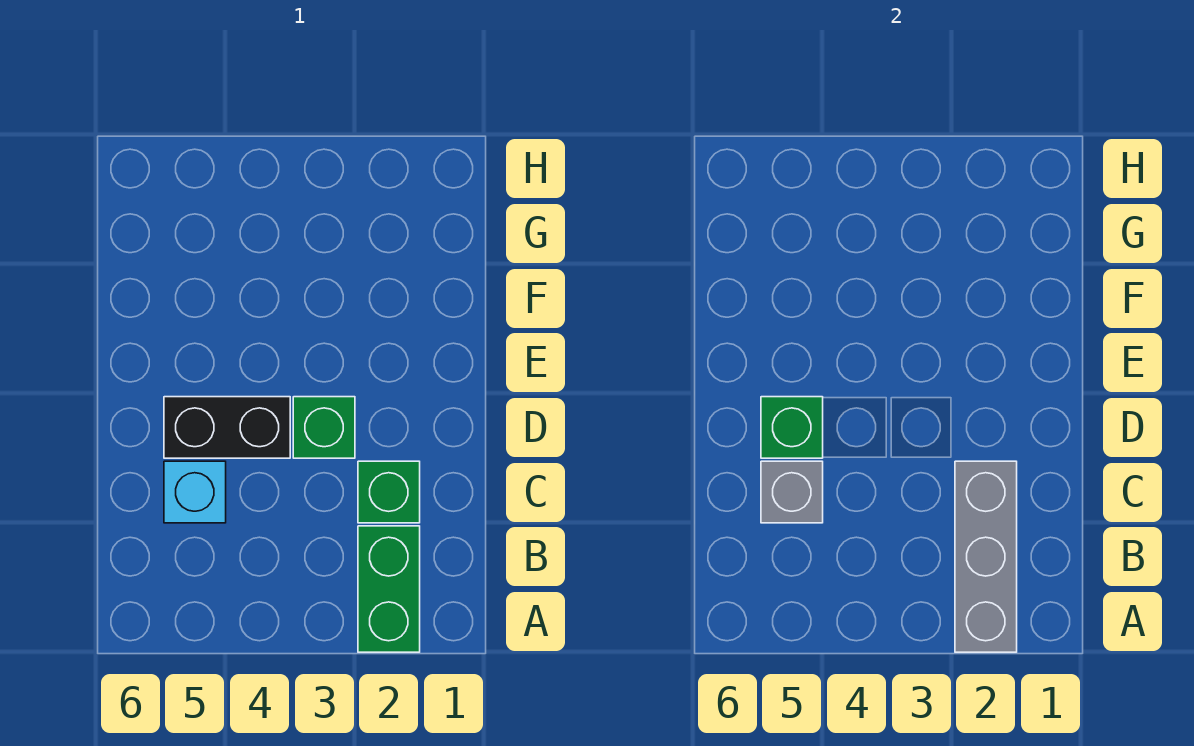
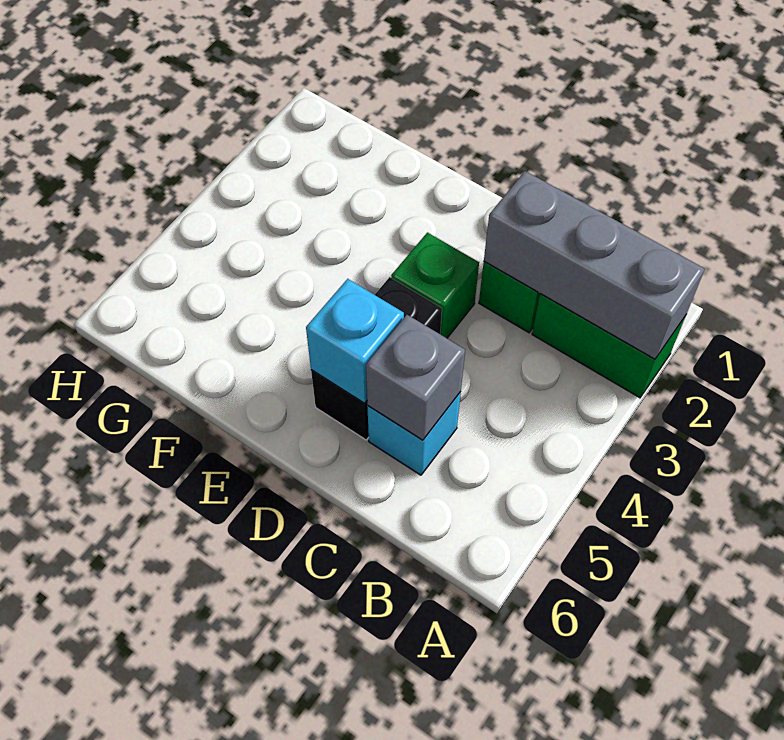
green 1x1 brick [761,397,823,458] -> cyan 1x1 brick [306,279,404,403]

